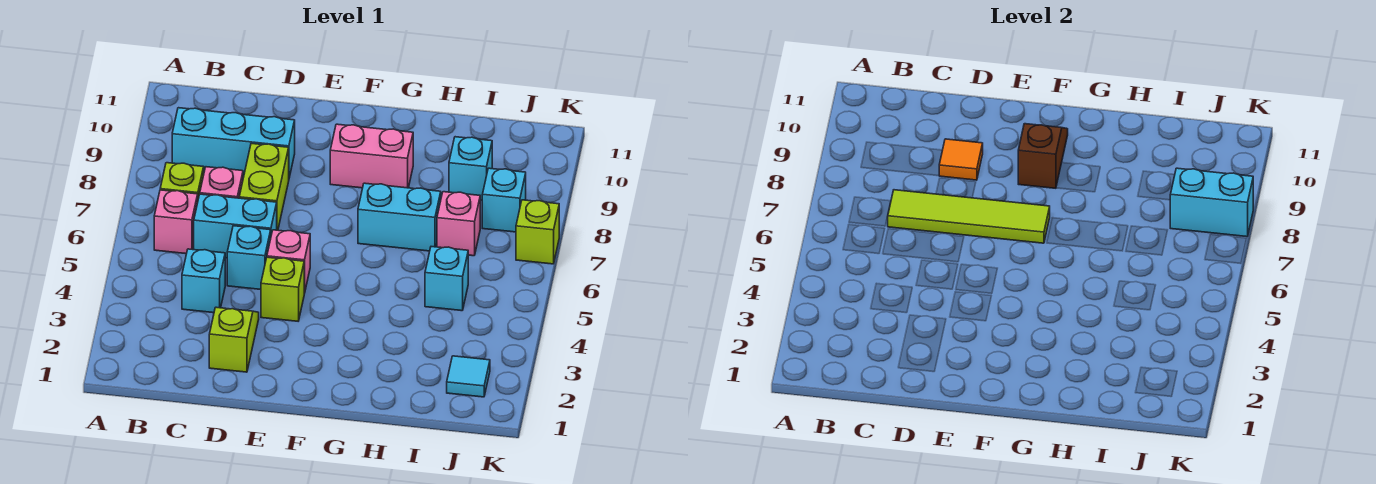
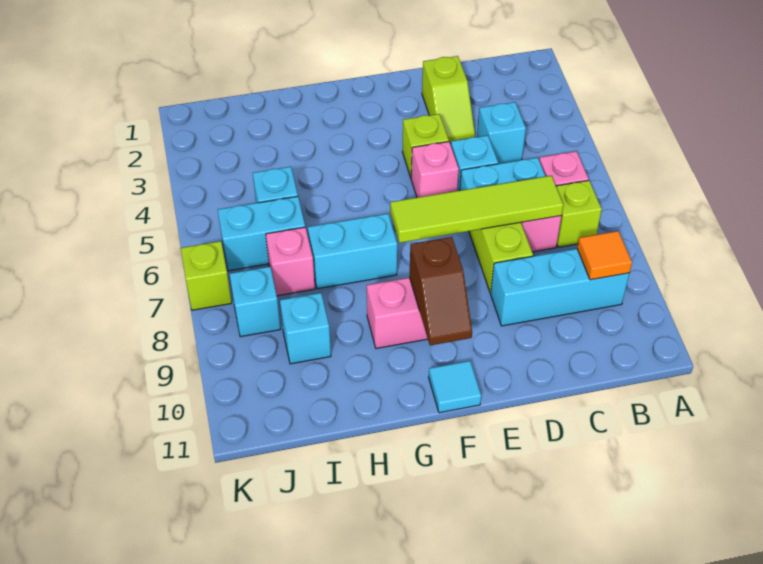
orange 1x1 tile [939,139,983,180] -> orange 1x1 tile moved to [577,231,632,280]
cyan 1x1 tile [447,356,490,397] -> cyan 1x1 tile moved to [429,361,481,413]
cyan 1x2 brick [1170,168,1253,237] -> cyan 1x2 brick moved to [218,196,305,271]

